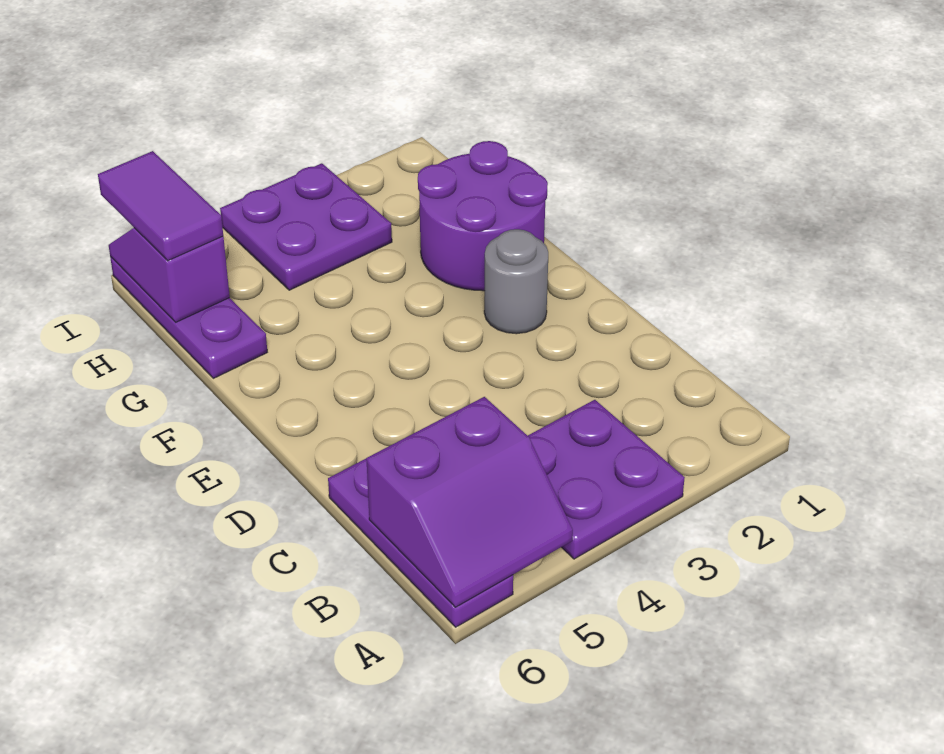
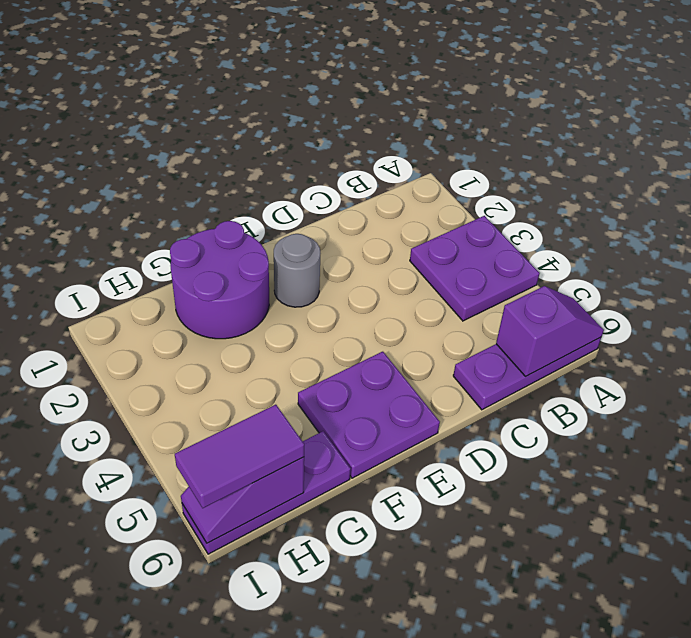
purple 2x2 slope [366,397,573,607] -> purple 1x2 slope [496,286,604,376]
purple 2x2 plate [220,163,392,290] -> purple 2x2 plate moved to [298,352,440,478]

